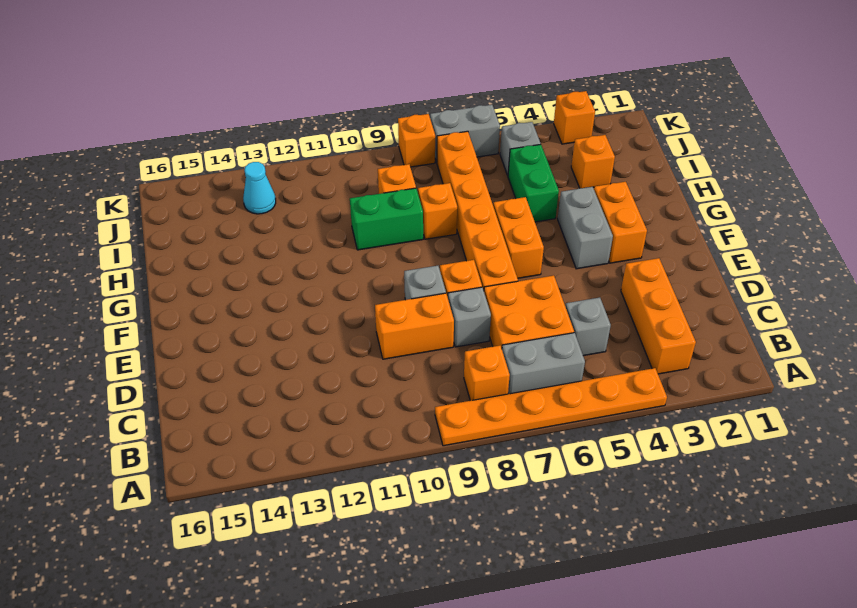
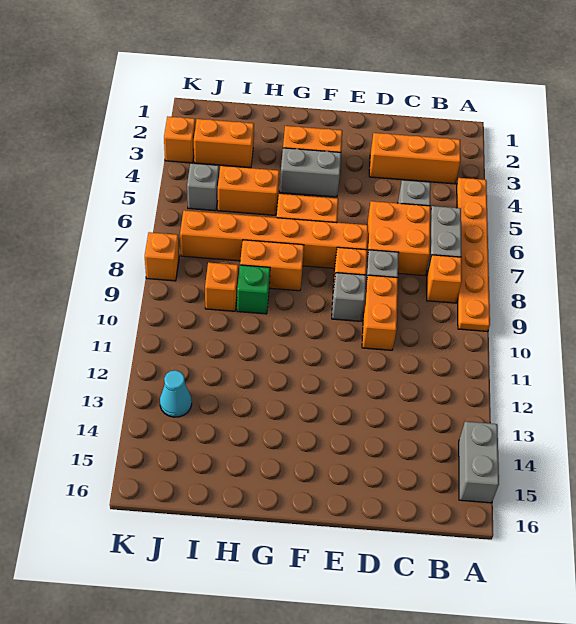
green 1x2 brick [508,144,559,222] -> orange 1x2 brick [218,166,279,215]
orange 1x1 brick [418,183,457,239] -> orange 1x2 brick [240,240,304,291]
green 1x2 brick [350,188,423,250] -> green 1x1 brick [237,265,270,314]
orange 1x1 brick [571,135,615,188] -> orange 1x2 brick [194,119,254,168]
grey 1x2 brick [430,105,500,162] -> grey 1x2 brick moved to [459,421,499,503]

